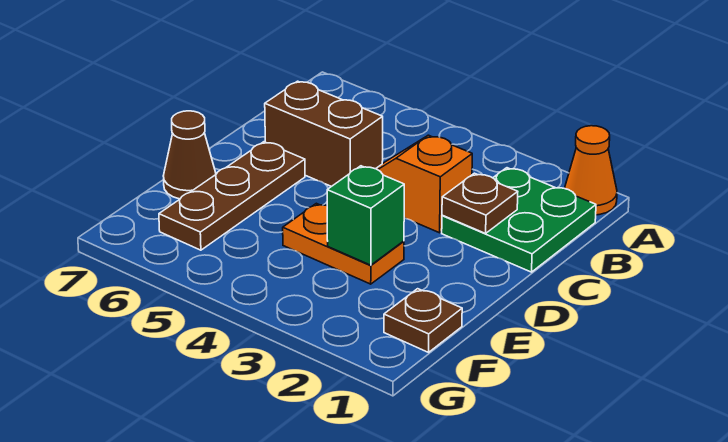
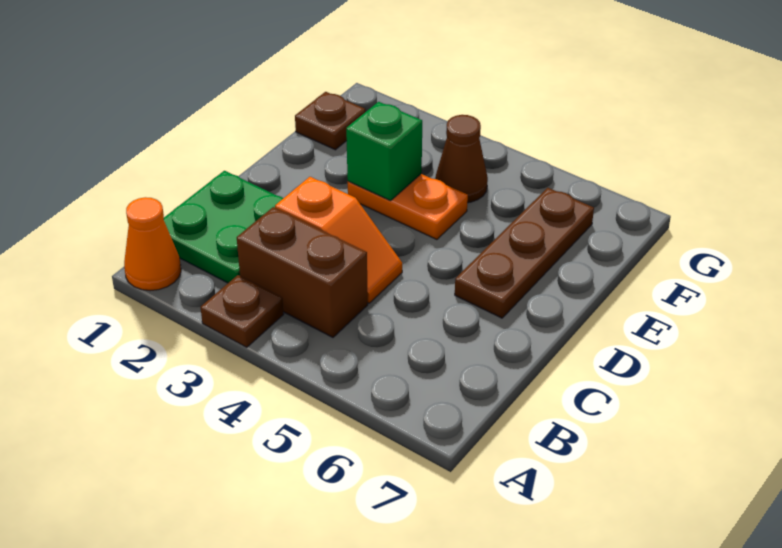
brown 1x1 plate [442,173,518,233] -> brown 1x1 plate moved to [201,275,284,347]
brown 1x2 brick [265,81,383,187] -> brown 1x2 brick moved to [237,207,368,337]
brown 1x1 cone [163,111,216,199] -> brown 1x1 cone moved to [435,115,488,203]

